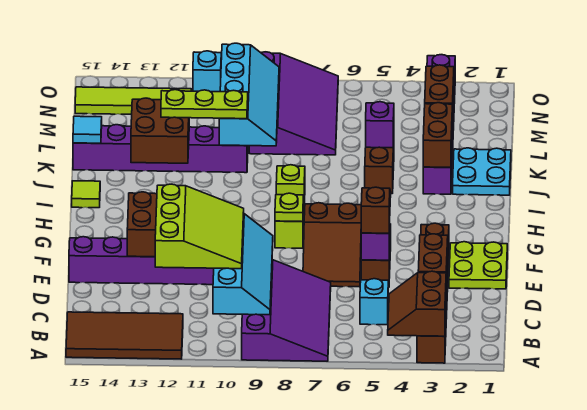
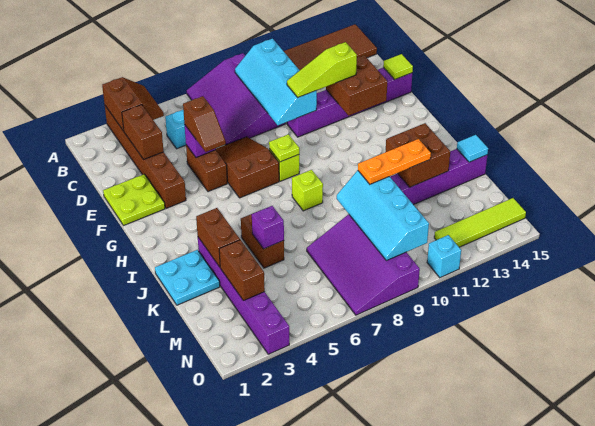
lime 3x3 slope [155,184,244,269] -> lime 1x3 slope [287,42,357,97]
lime 1x1 tile [72,181,100,208] -> lime 1x1 tile moved to [383,54,413,80]
lime 1x3 plate [161,90,248,119] -> orange 1x3 plate [358,139,431,184]

